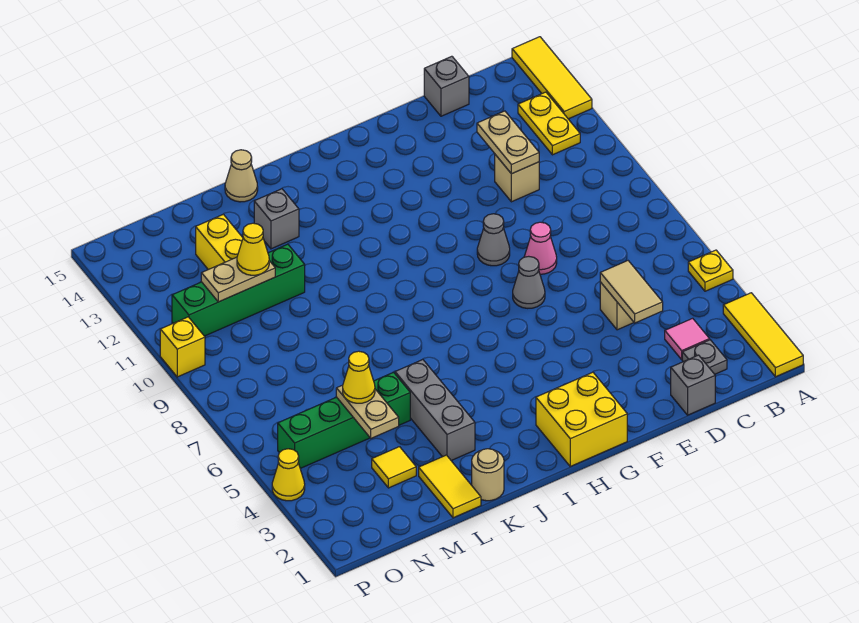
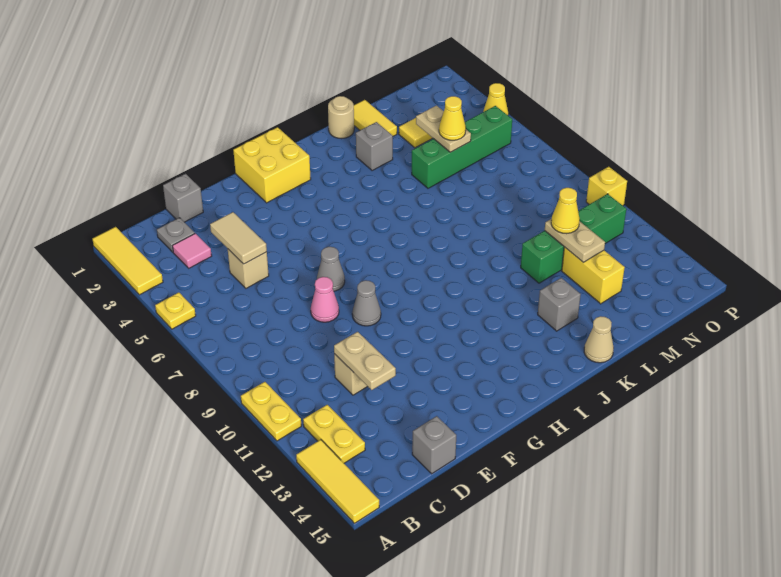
none -> yellow 1x2 plate [241,382,301,441]
grey 1x3 brick [395,359,475,461] -> grey 1x1 brick [356,122,393,171]
tan 1x2 plate [201,257,275,302] -> tan 1x2 plate turned to [545,219,605,262]

